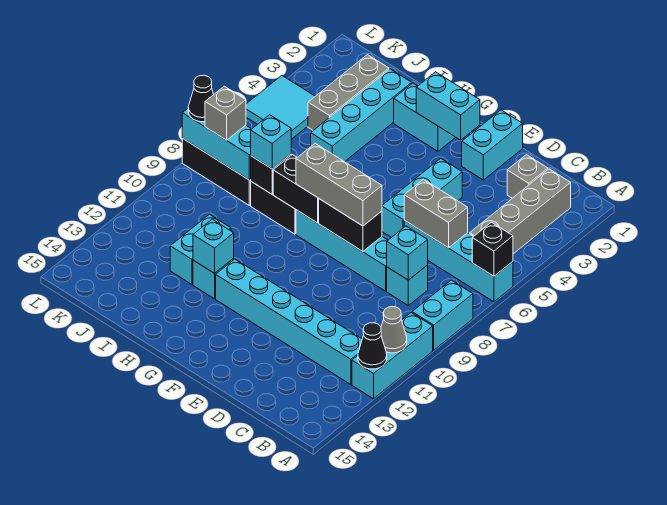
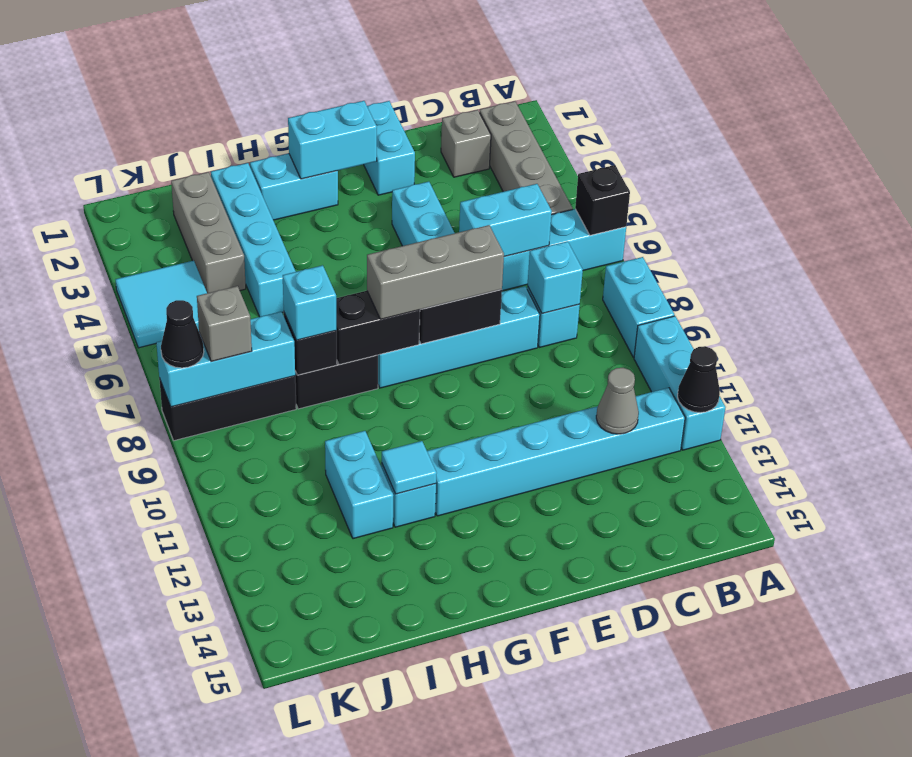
grey 1x1 cone [381,307,407,353] -> grey 1x1 cone moved to [596,368,639,434]
grey 1x2 brick [404,179,468,248] -> cyan 1x2 brick [459,184,552,257]
cyan 1x1 brick [193,219,234,273] -> cyan 1x1 tile [382,441,437,494]

